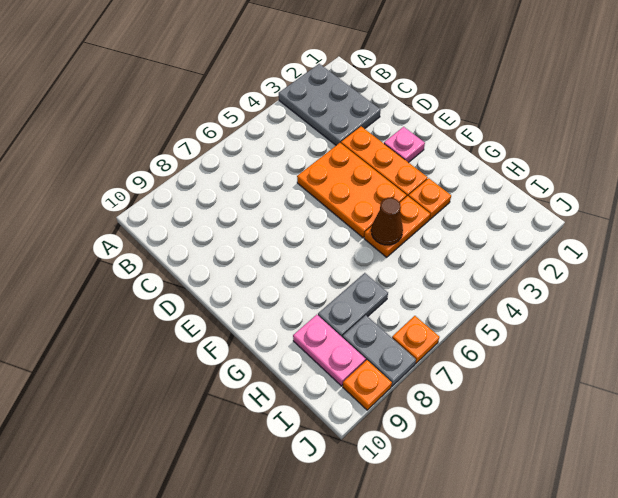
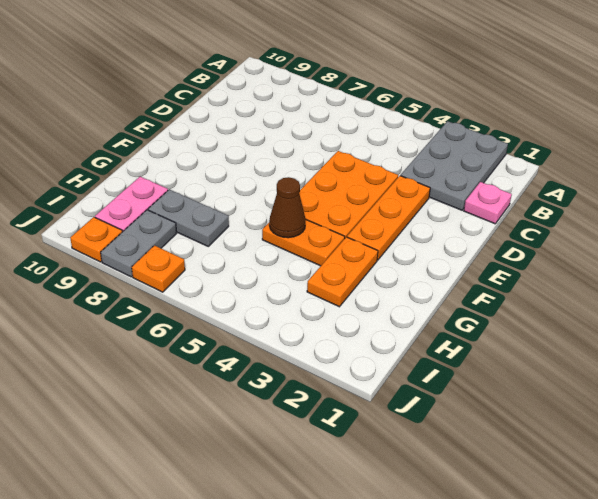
pink 1x1 plate [384,127,425,163] -> pink 1x1 plate moved to [464,182,512,224]
orange 1x1 plate [409,178,451,219] -> orange 1x2 plate [307,237,378,307]

